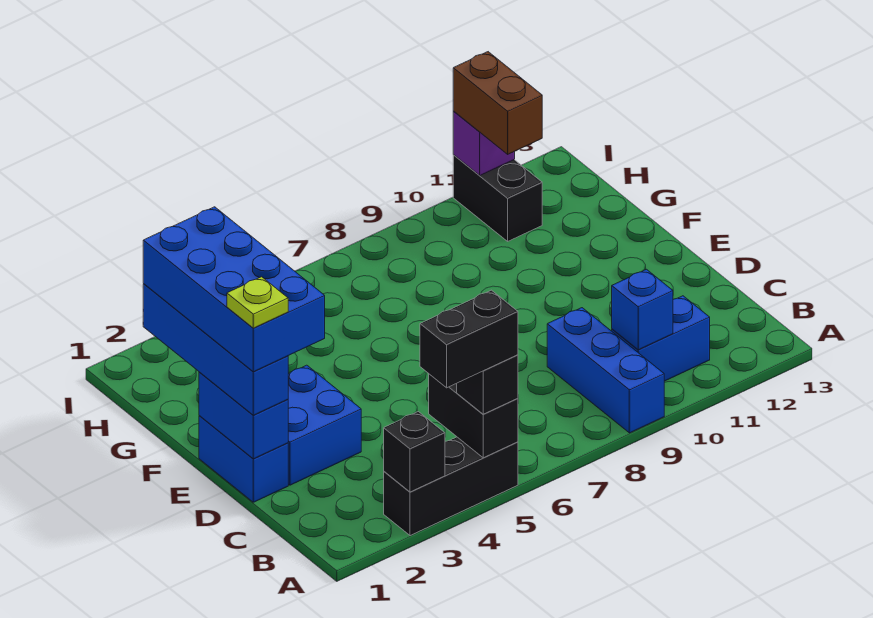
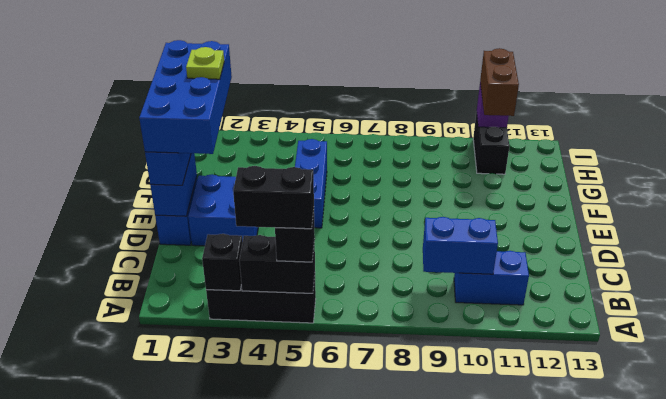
black 1x2 brick [429,374,518,458] -> black 1x2 brick turned to [239,235,315,293]
blue 1x3 brick [547,308,664,433] -> blue 1x3 brick moved to [295,139,327,228]
blue 1x1 brick [612,269,673,350] -> blue 1x2 brick [423,217,498,274]
lime 1x1 plate [227,277,288,328] -> lime 1x1 plate moved to [186,47,224,79]

